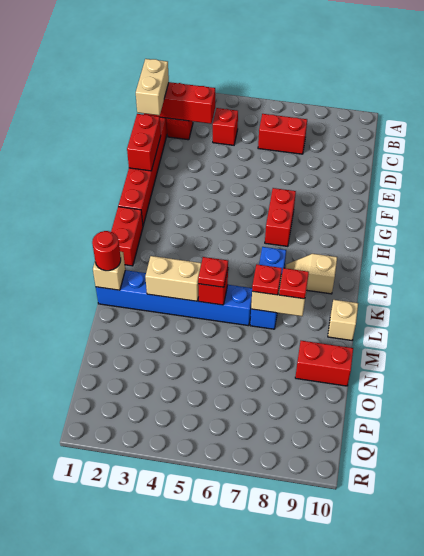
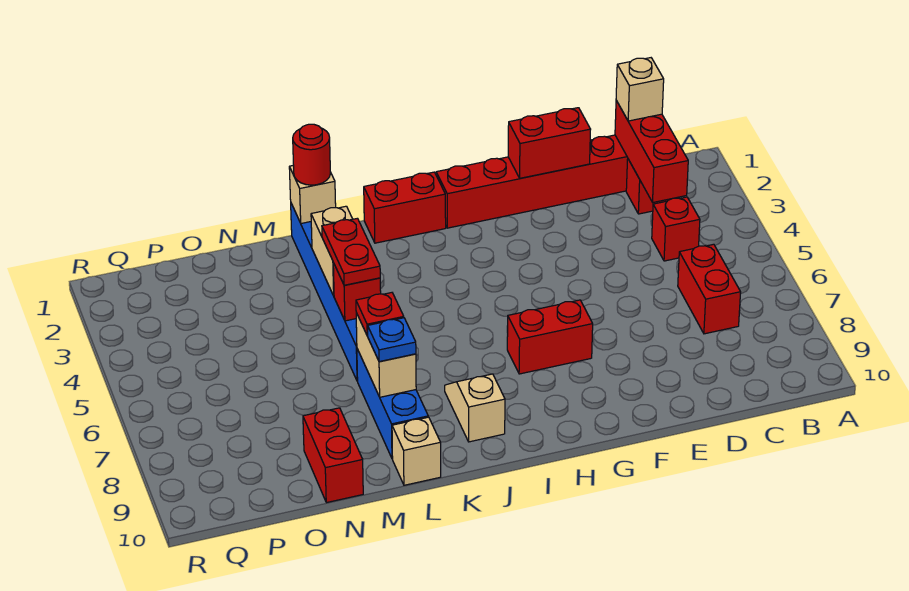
tan 1x2 brick [136,59,169,115] -> tan 1x1 brick [616,58,664,121]
blue 1x3 brick [250,247,286,329] -> blue 1x3 brick turned to [357,349,428,459]
red 1x1 plate [198,257,228,287] -> red 1x2 plate [322,218,380,285]
red 1x1 plate [279,268,309,299] -> blue 1x1 plate [368,318,416,362]

